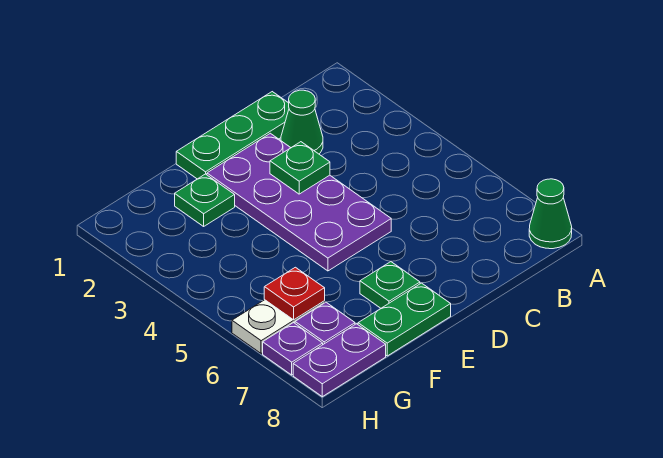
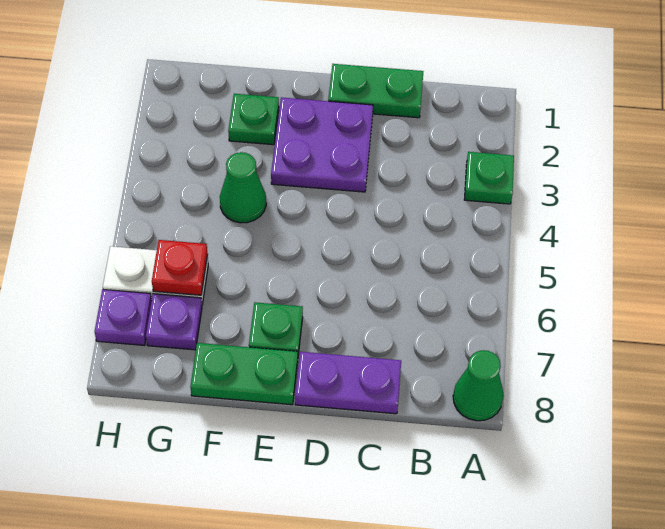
green 1x3 plate [176,92,289,179] -> green 1x2 plate [328,64,423,118]
green 1x1 cone [281,90,323,154] -> green 1x1 cone moved to [220,152,266,223]
purple 2x4 plate [207,133,391,271] -> purple 2x2 plate [271,97,373,192]
green 1x1 plate [270,142,330,194] -> green 1x1 plate moved to [464,152,514,204]
purple 1x2 plate [293,324,386,397] -> purple 1x2 plate moved to [295,352,401,414]

